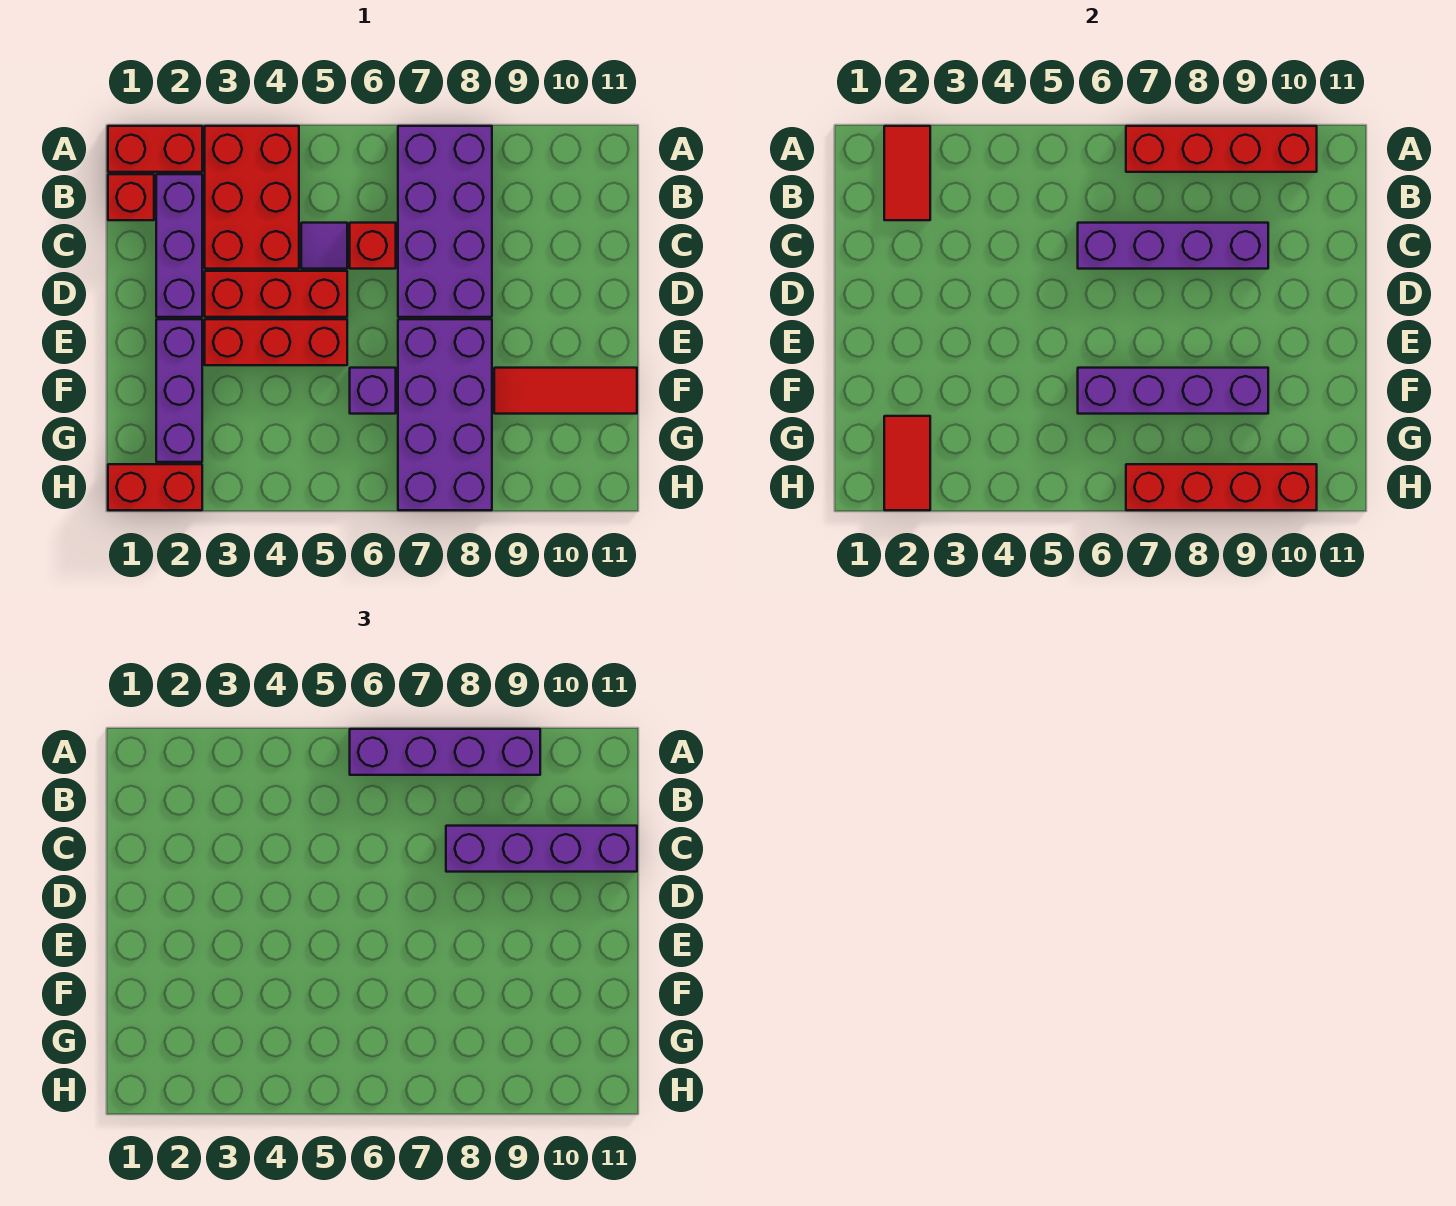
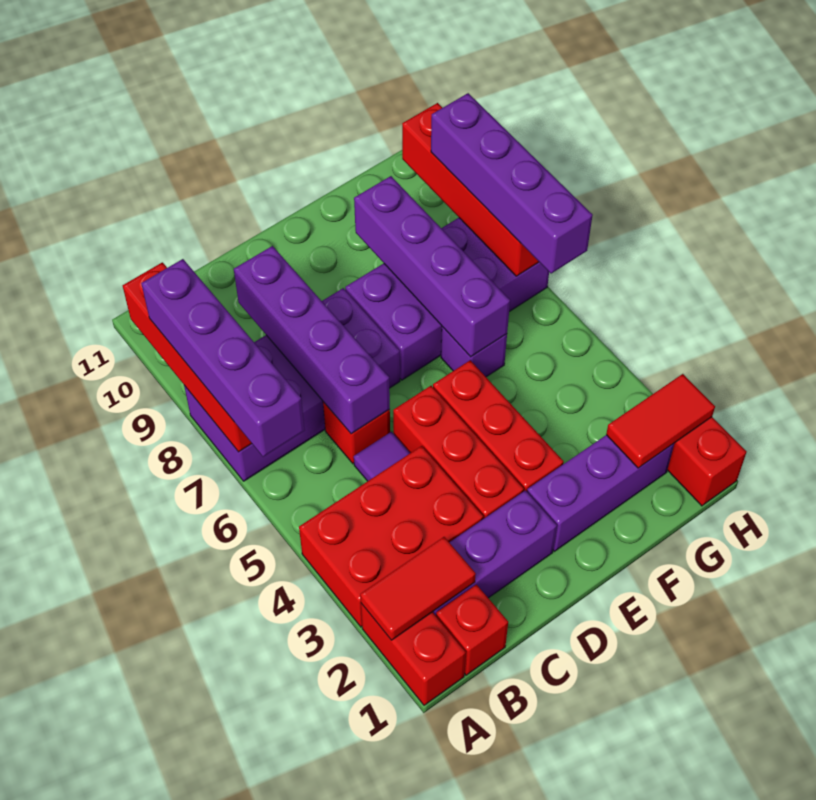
purple 1x4 brick [446,826,637,872] -> purple 1x4 brick moved to [431,93,593,274]
red 1x3 tile [494,368,637,414] -> none

